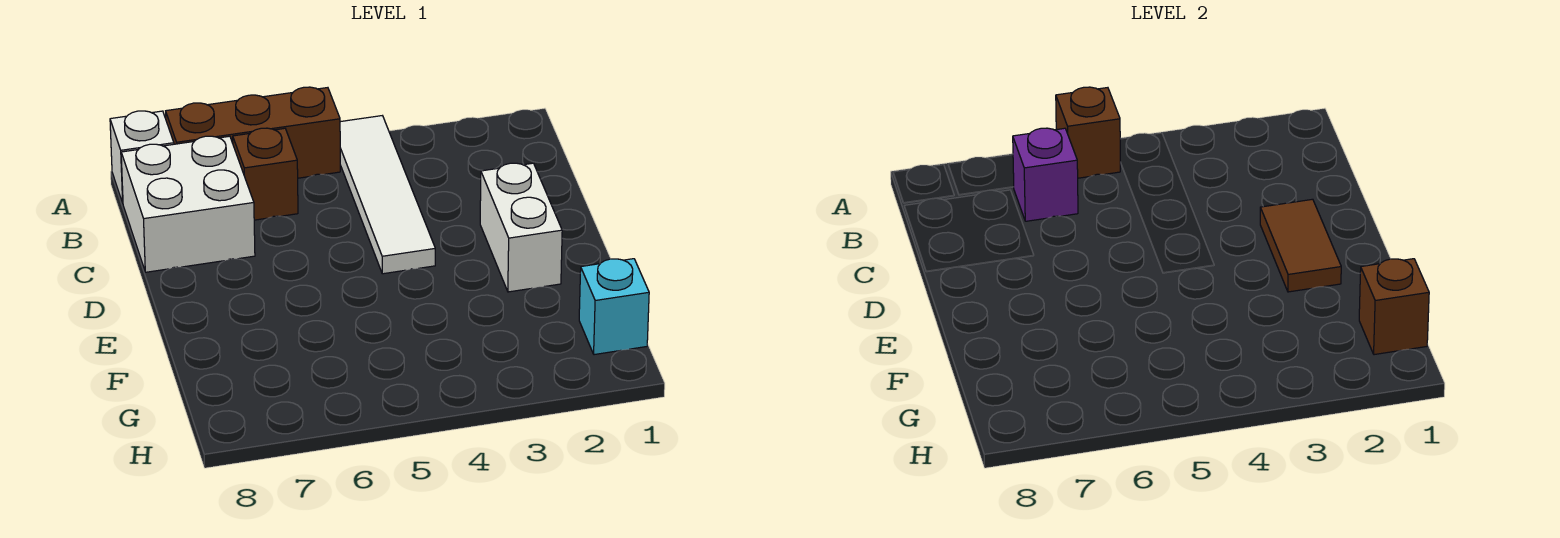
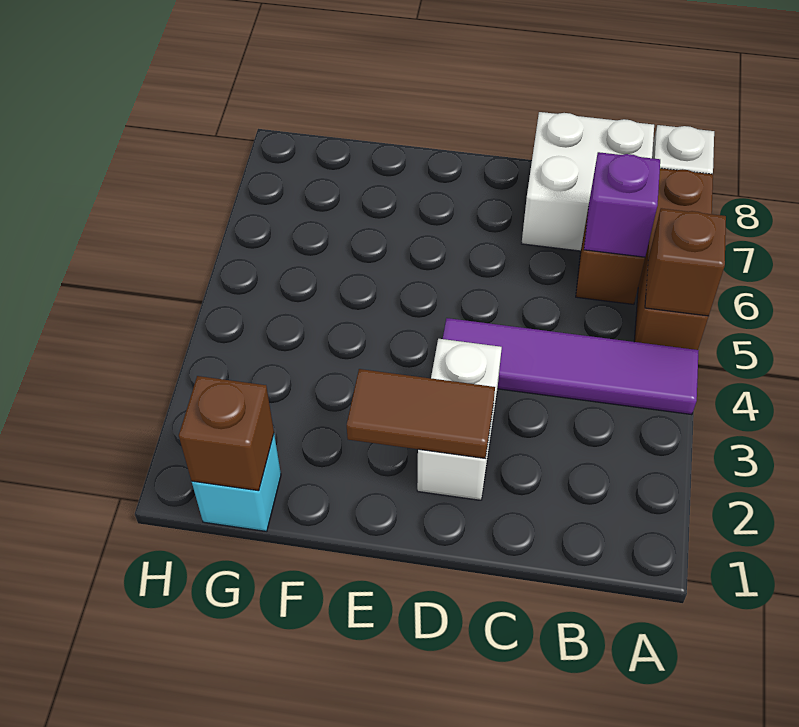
white 1x4 tile [340,116,435,274] -> purple 1x4 tile [443,318,699,415]
white 1x2 brick [480,163,562,292] -> white 1x2 brick turned to [417,339,502,500]

